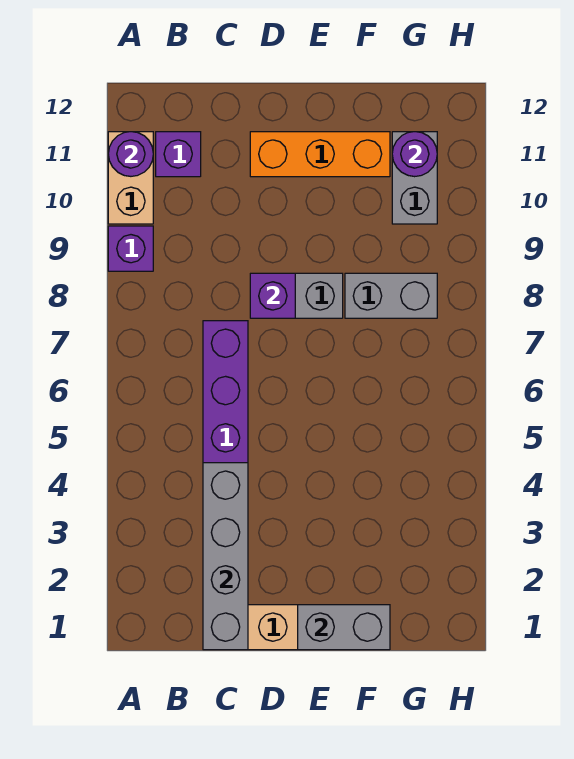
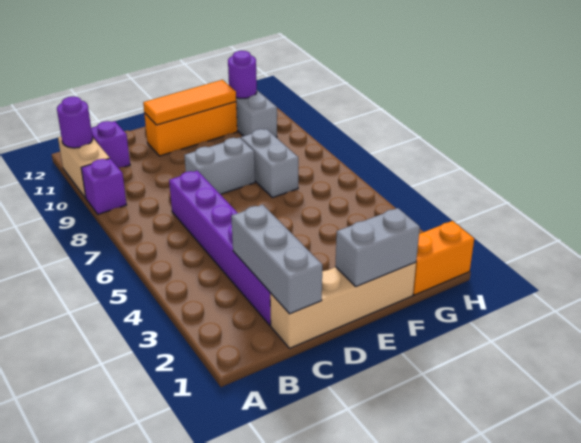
grey 1x4 brick [203,463,248,650] -> grey 1x3 brick [231,205,322,314]
purple 1x1 brick [250,273,295,318] -> none
none -> orange 1x3 tile [143,80,236,125]
grey 1x2 brick [345,273,437,318] -> grey 1x2 brick turned to [241,129,298,198]
none -> orange 1x2 brick [413,221,474,295]

